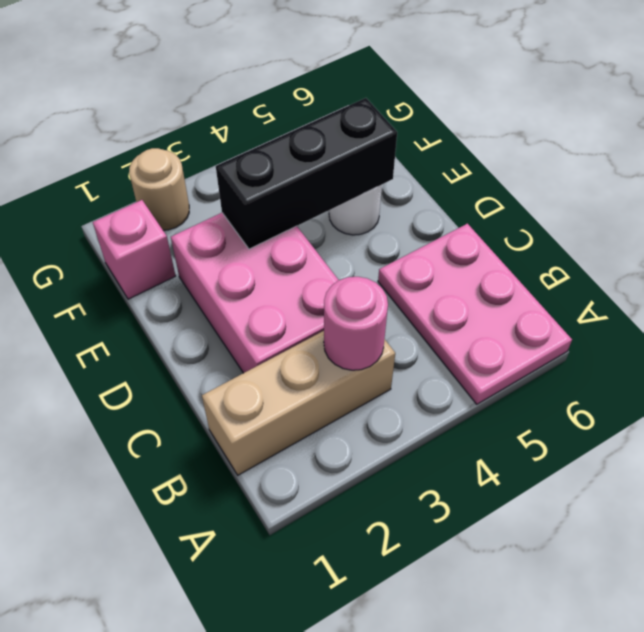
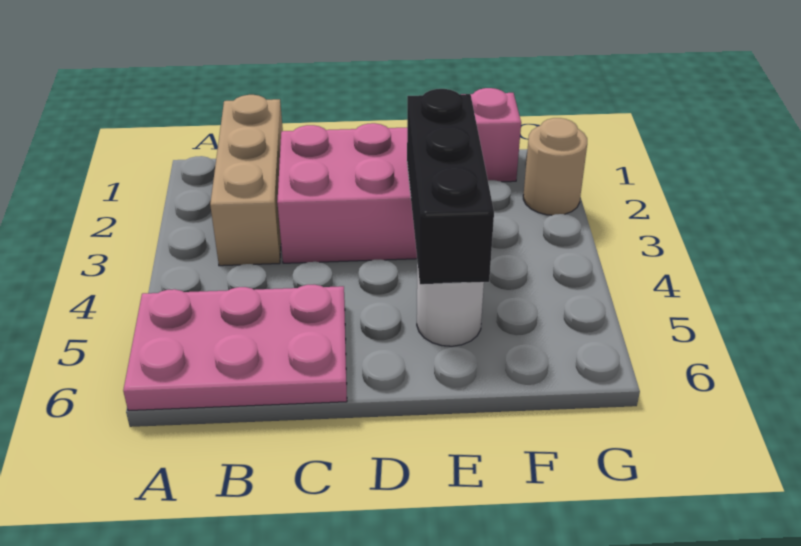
pink 1x1 round brick [324,277,388,370] -> none

